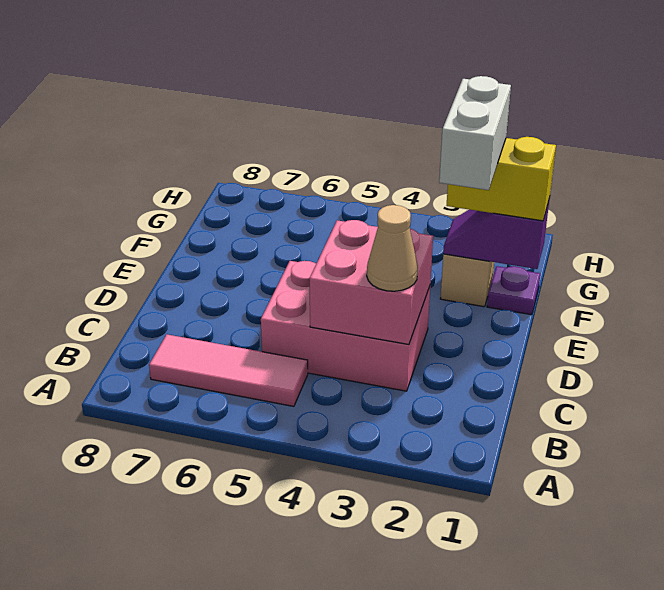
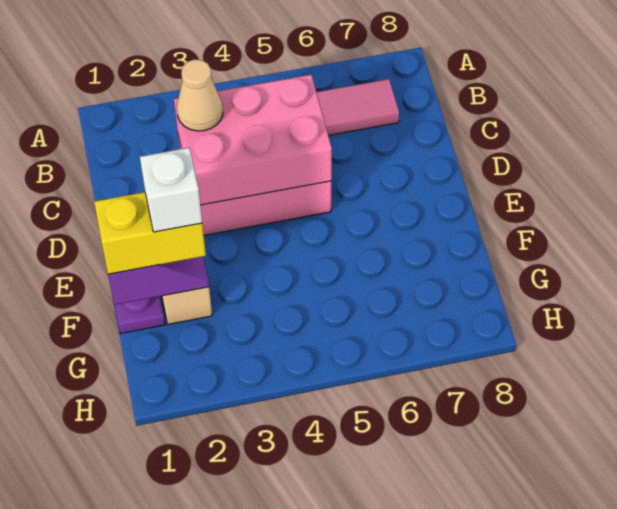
pink 2x2 brick [309,220,433,344] -> pink 2x3 brick [174,75,332,205]
white 1x2 brick [439,76,511,190] -> white 1x1 brick [140,148,202,232]

